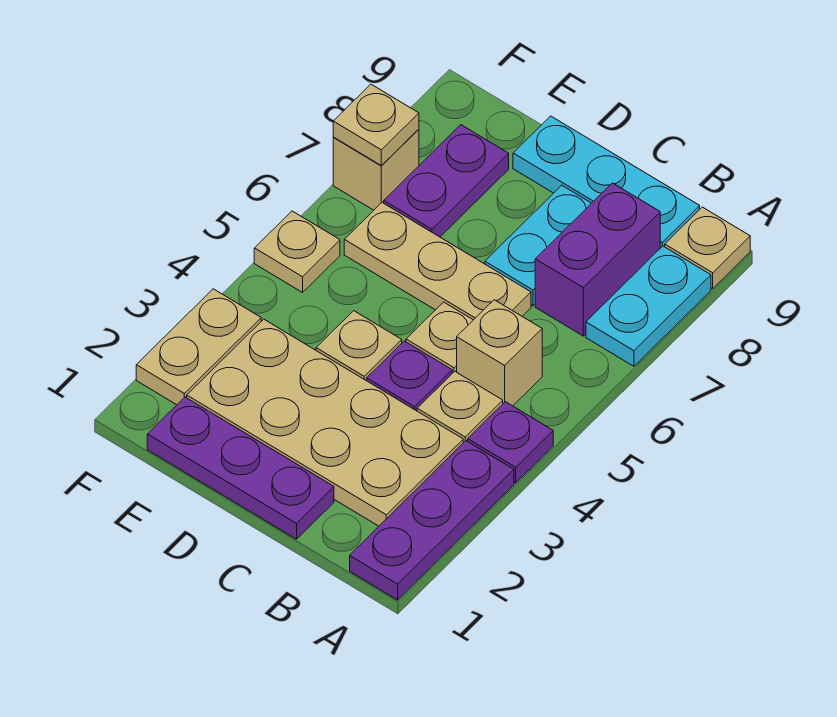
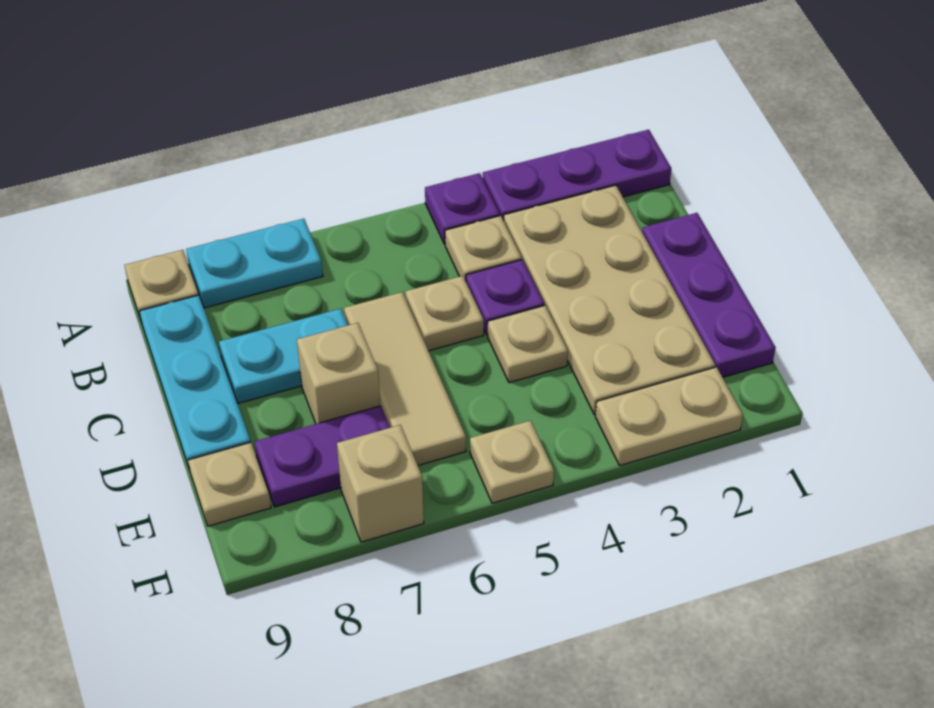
tan 1x1 brick [457,300,542,406] -> tan 1x1 brick moved to [297,323,380,424]
purple 1x2 brick [535,183,660,336] -> none
tan 1x3 plate [344,203,531,320] -> tan 1x3 tile [344,292,466,465]
tan 1x1 plate [333,84,419,165] -> tan 1x1 plate moved to [188,442,271,526]

